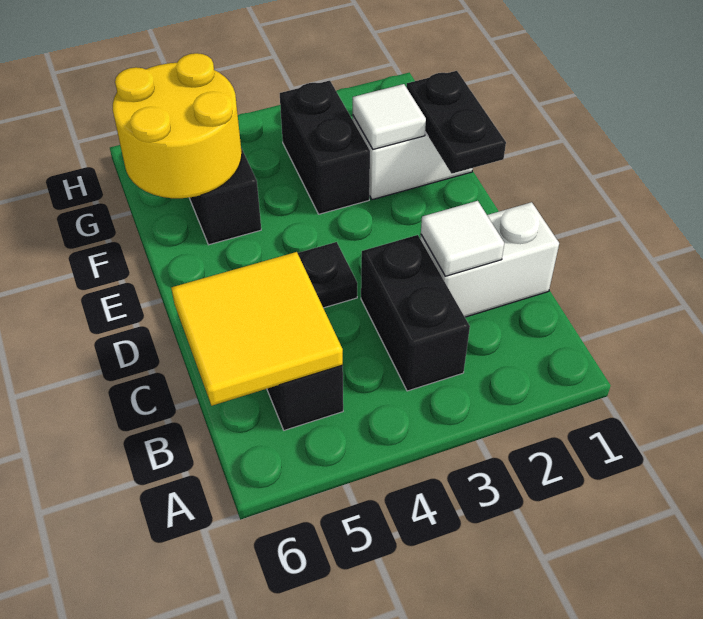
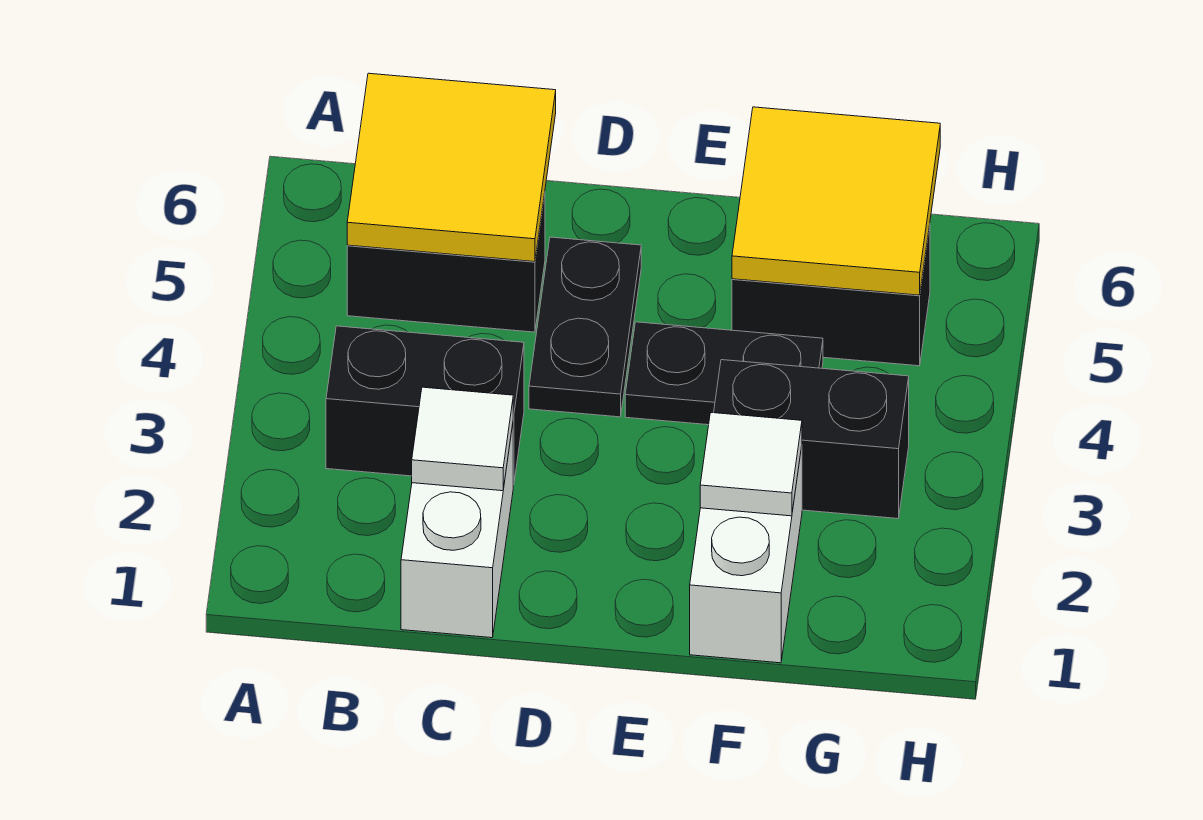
black 1x2 plate [406,71,506,174] -> black 1x2 plate moved to [625,322,823,425]
yellow 2x2 round brick [113,53,242,198] -> yellow 2x2 tile [732,107,940,295]

